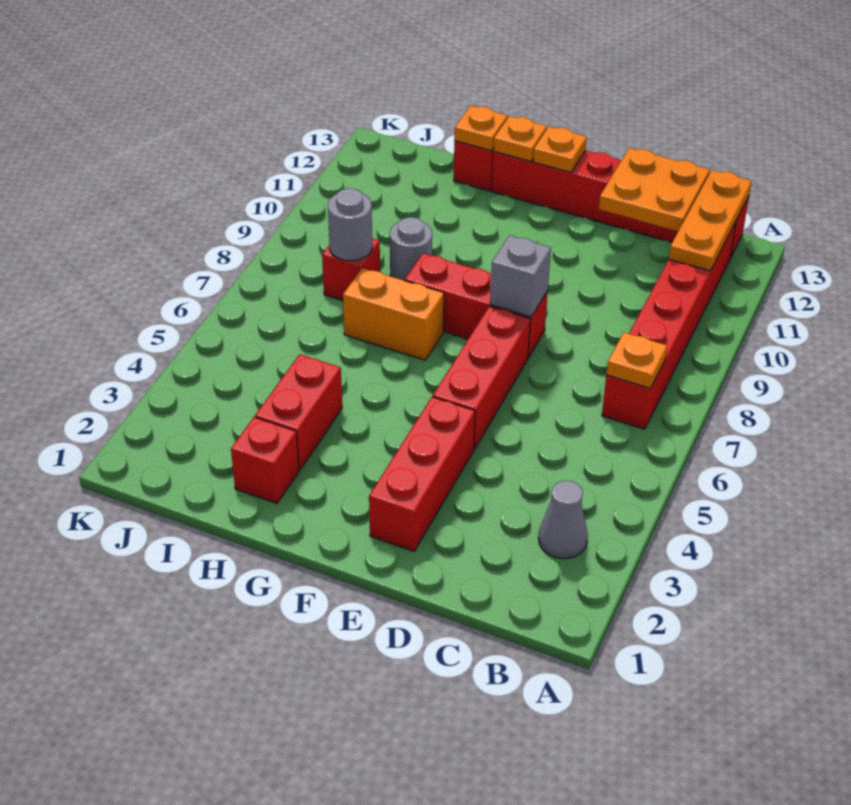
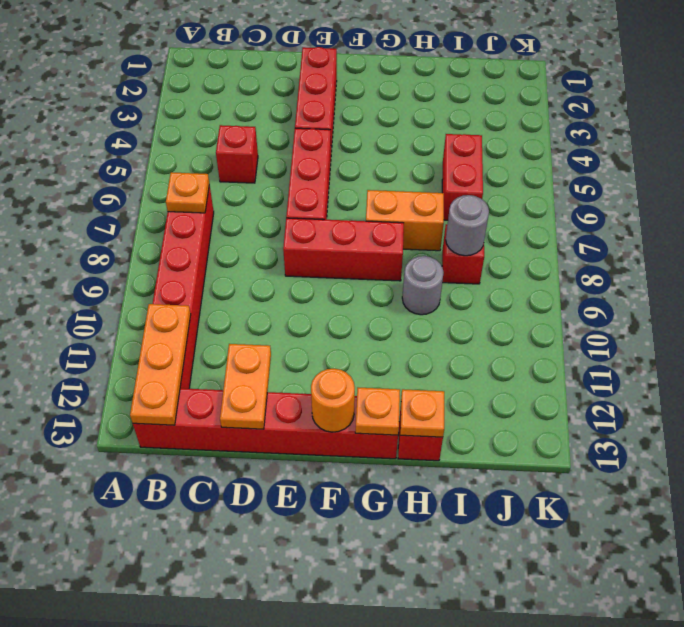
grey 1x1 cone [538,481,588,559] -> none
orange 2x2 plate [599,148,710,231] -> orange 1x2 plate [220,344,271,429]
grey 1x1 brick [490,235,551,317] -> none
orange 1x1 plate [533,127,587,172] -> orange 1x1 round brick [311,369,355,432]
red 1x1 brick [231,417,299,504] -> red 1x1 brick moved to [216,125,258,183]
red 1x2 brick [255,354,342,470] -> red 1x2 brick moved to [442,134,483,220]

